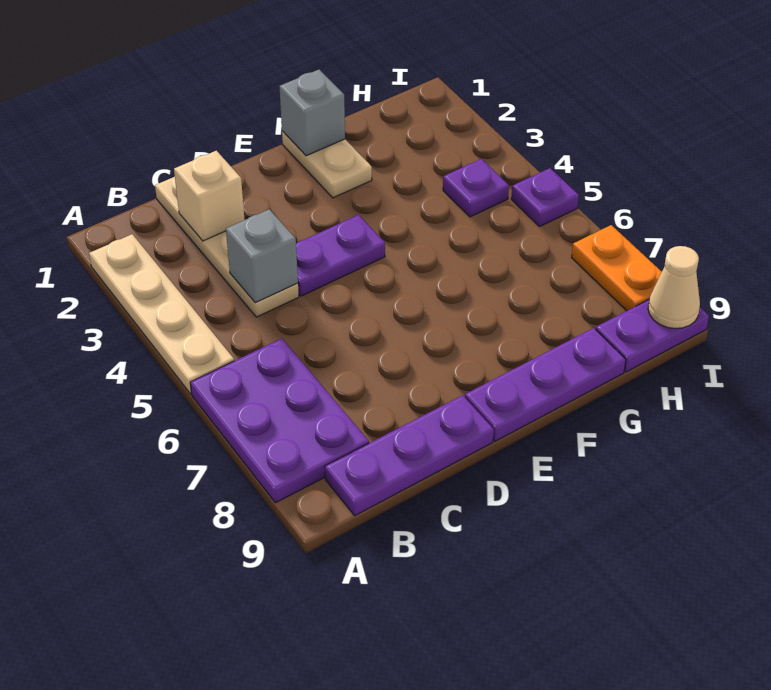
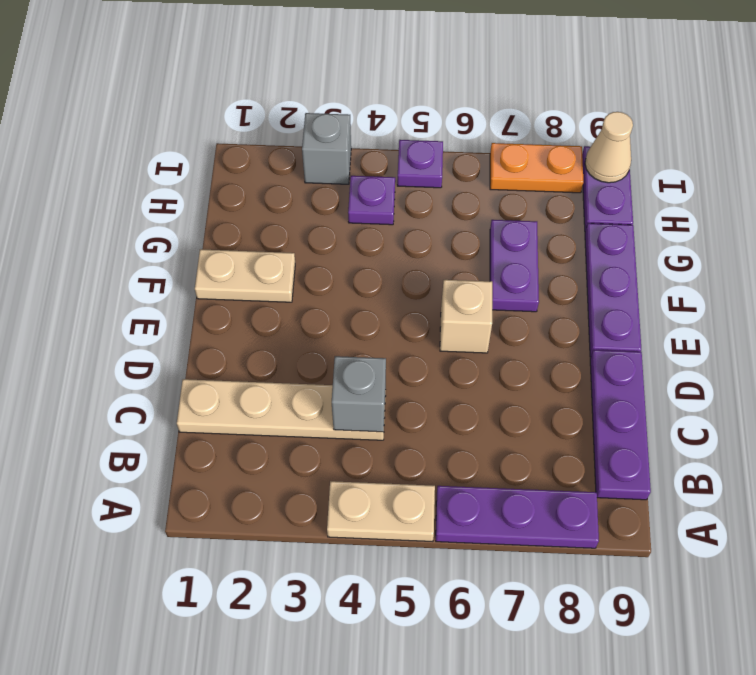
tan 1x4 plate [89,234,234,394] -> tan 1x2 plate [327,481,435,541]
purple 2x3 plate [190,339,369,503] -> purple 1x3 plate [436,486,599,548]
tan 1x1 brick [174,151,245,241] -> tan 1x1 brick moved to [440,280,492,353]
purple 1x2 plate [296,215,385,296] -> purple 1x2 plate moved to [490,220,539,312]
grey 1x1 brick [279,70,345,156] -> grey 1x1 brick moved to [302,113,351,184]

